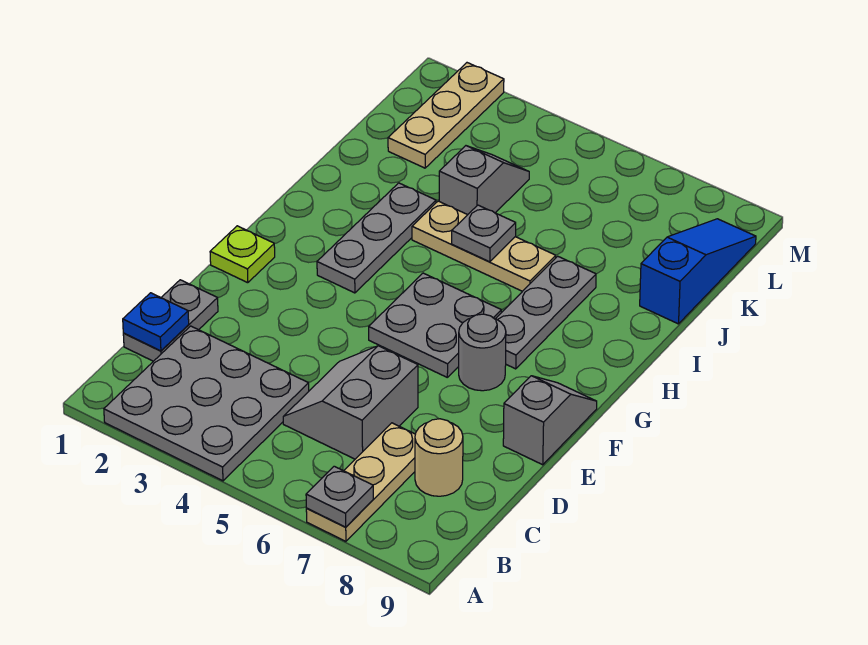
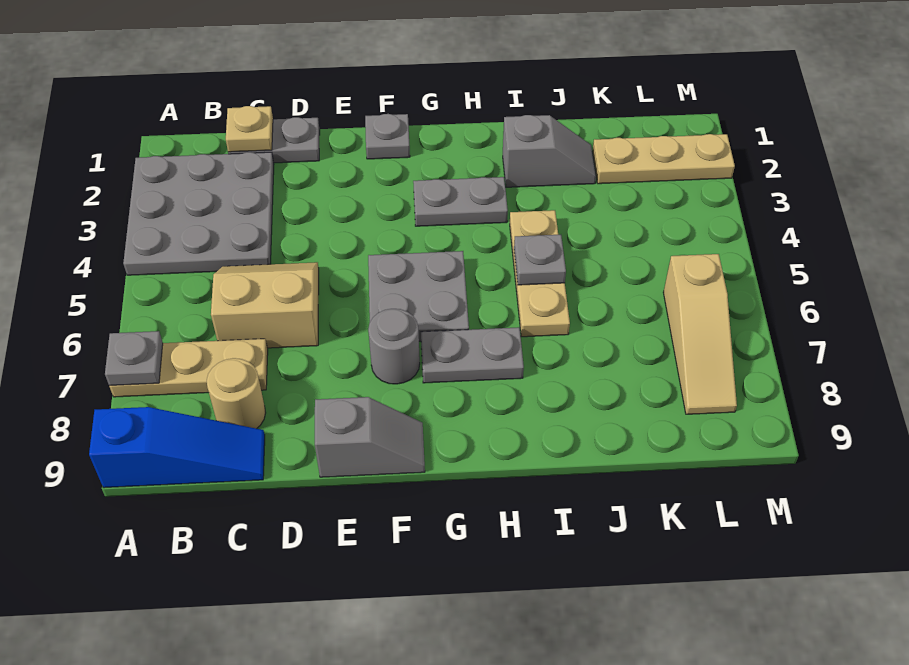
blue 1x1 plate [123,293,189,351] -> tan 1x1 plate [226,106,273,152]
grey 2x2 slope [283,346,418,459] -> tan 2x2 slope [211,262,319,348]
lime 1x1 plate [210,226,275,283] -> grey 1x1 plate [365,114,410,159]
grey 1x3 plate [317,183,436,293] -> grey 1x2 plate [413,177,508,226]
grey 1x3 plate [496,256,596,369] -> grey 1x2 plate [421,327,524,383]
grey 1x2 slope [439,146,529,215] -> grey 1x2 slope moved to [503,115,596,187]
blue 1x3 slope [640,219,756,324] -> blue 1x3 slope moved to [89,407,265,488]
none -> tan 1x3 slope [663,254,737,414]

